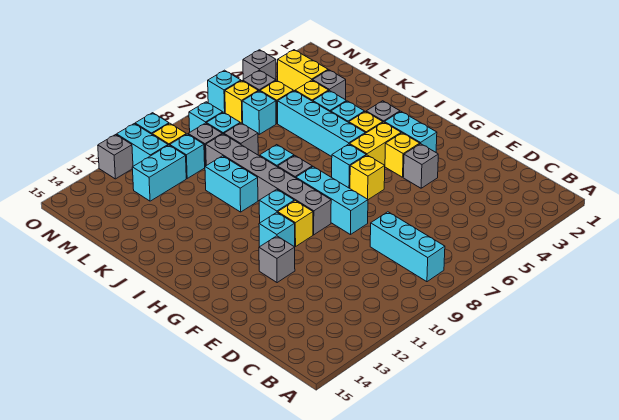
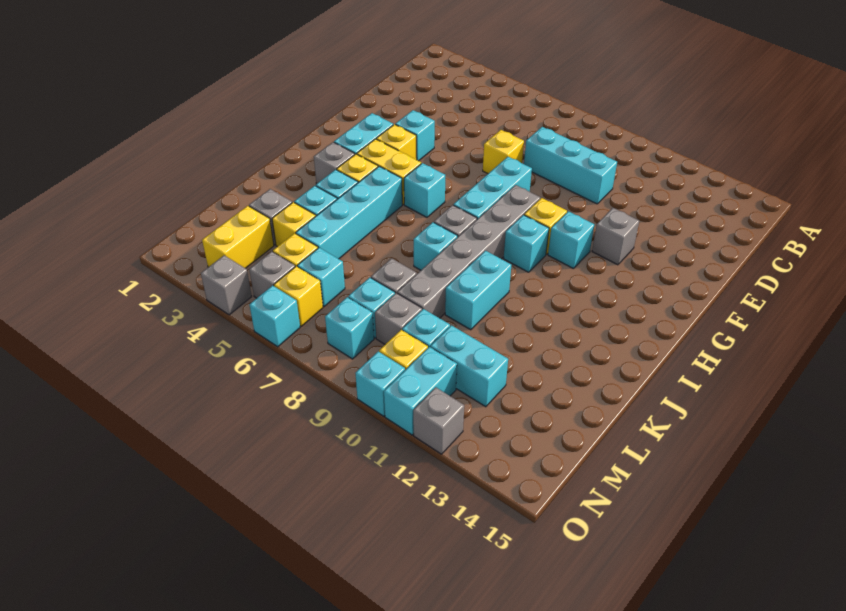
cyan 1x3 brick [370,212,445,282] -> cyan 1x3 brick turned to [524,127,617,204]
grey 1x1 brick [403,144,438,188] -> cyan 1x1 brick [395,110,435,161]
yellow 1x1 brick [350,155,385,200] -> yellow 1x1 brick moved to [483,130,524,174]

